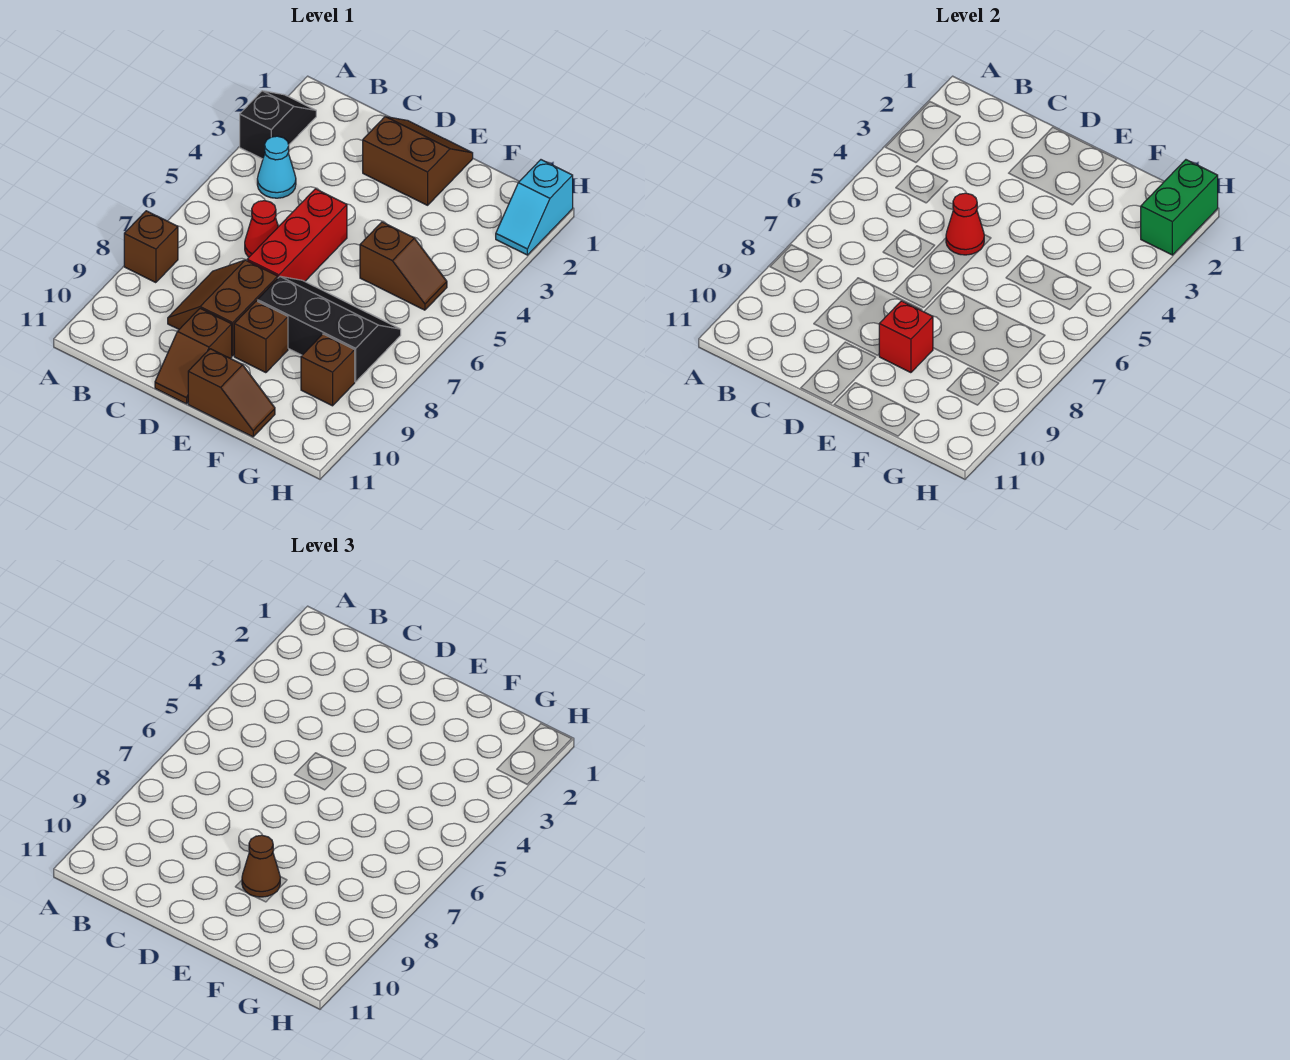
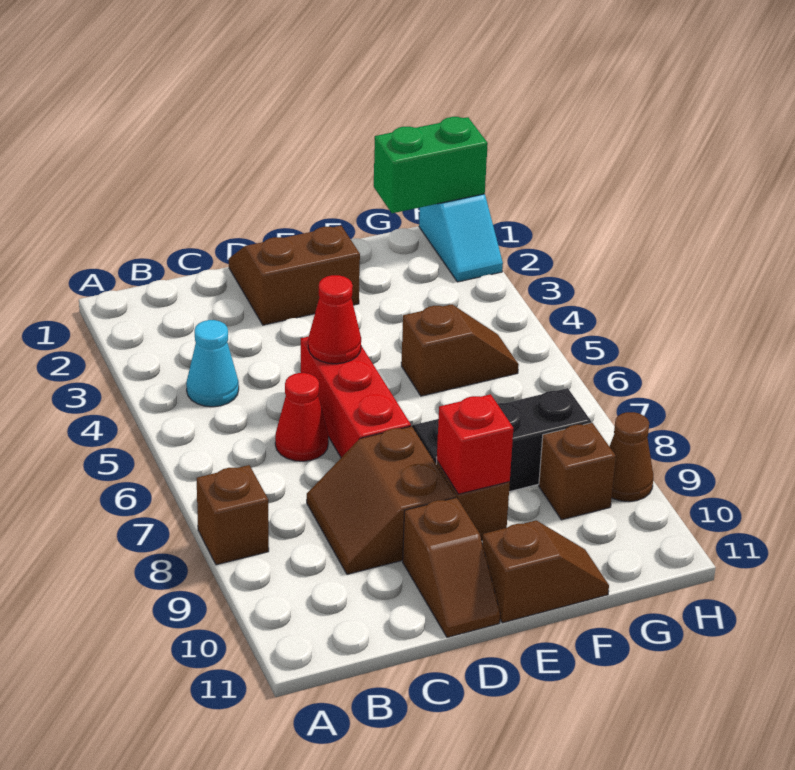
black 1x2 slope [240,91,316,159] -> none
brown 1x1 cone [242,835,280,897] -> brown 1x1 cone moved to [609,412,653,502]
green 1x2 brick [1141,160,1218,255] -> green 1x2 brick turned to [374,117,488,213]

